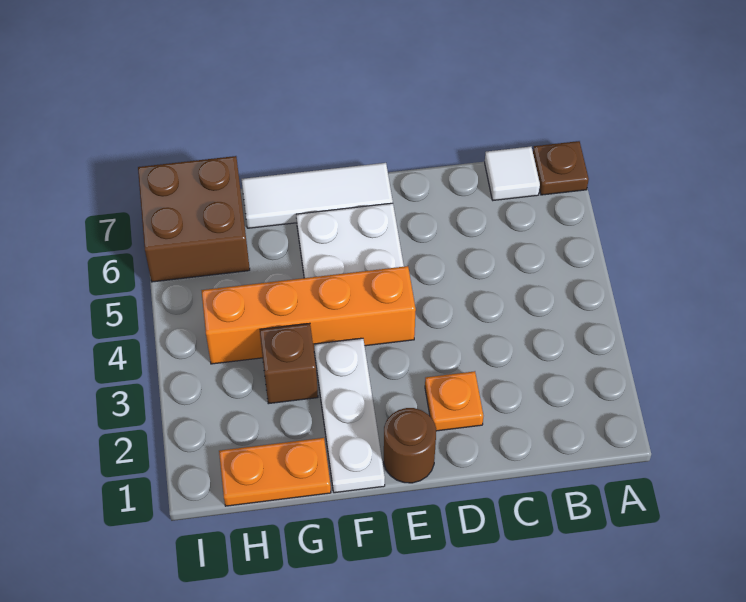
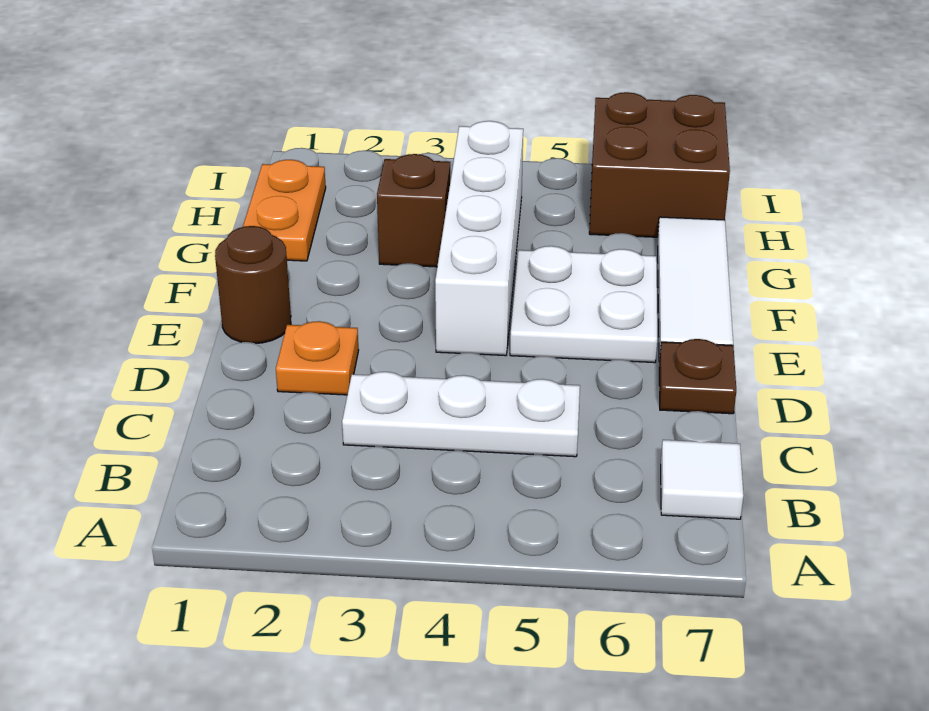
brown 1x1 plate [533,141,589,195] -> brown 1x1 plate moved to [659,339,736,414]
orange 1x4 brick [201,266,416,364] -> white 1x4 brick [435,121,523,356]
white 1x3 plate [314,338,385,493] -> white 1x3 plate moved to [342,372,580,457]

